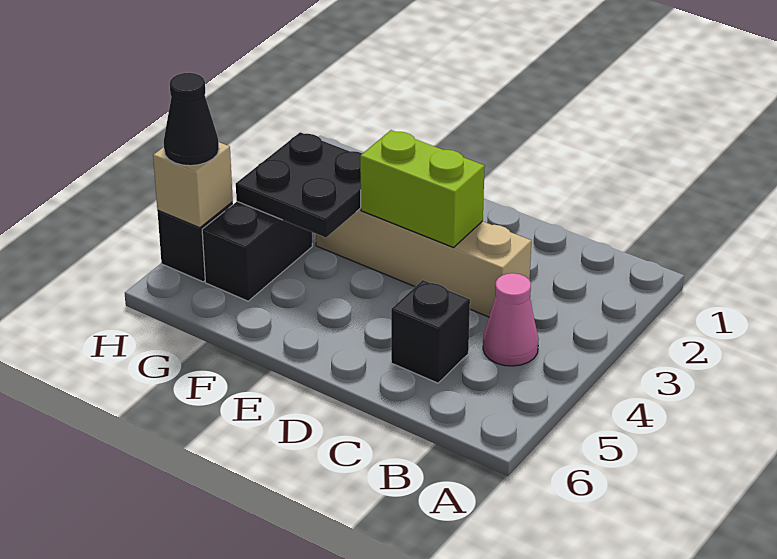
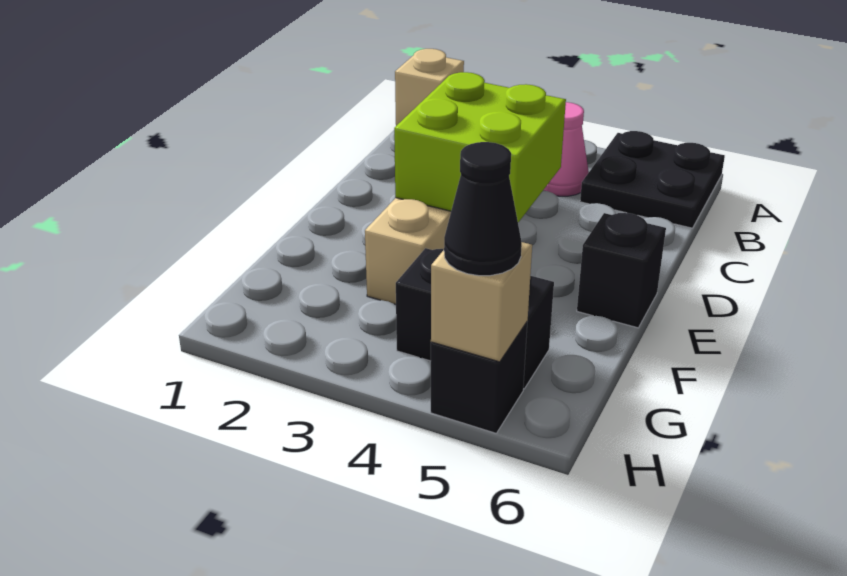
none -> tan 1x1 brick [395,49,464,126]
black 1x1 brick [391,280,470,383] -> black 1x1 brick moved to [577,213,666,328]
lime 1x2 brick [360,130,485,248] -> lime 2x2 brick [394,72,566,222]
black 2x2 plate [236,132,362,238] -> black 2x2 plate moved to [580,131,725,228]

